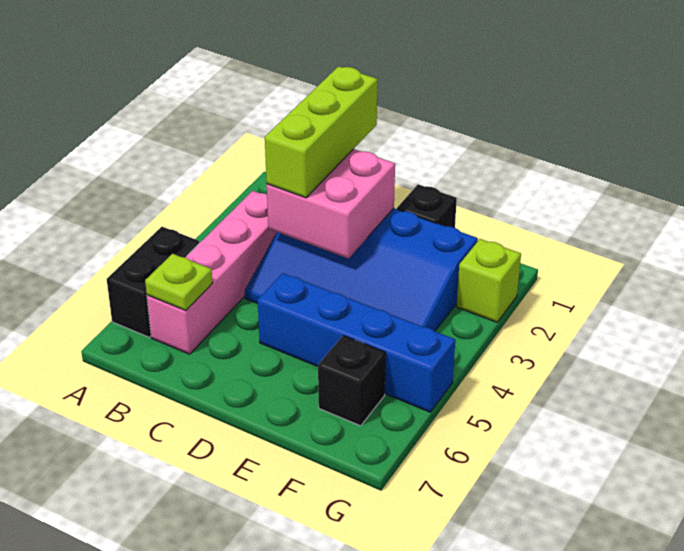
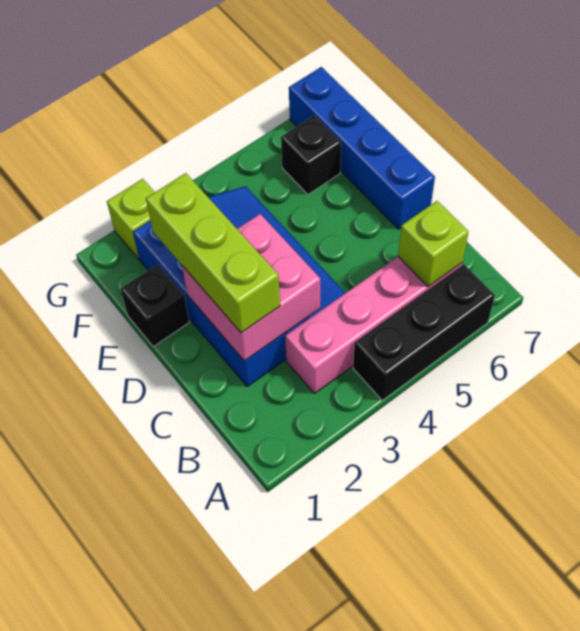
black 1x2 brick [107,227,199,337] -> black 1x3 brick [353,264,495,400]
lime 1x1 plate [145,254,212,311] -> lime 1x1 brick [398,201,468,287]
lime 1x3 brick [265,66,378,198] -> lime 1x3 brick turned to [146,173,280,333]
blue 1x4 brick [258,273,455,412] -> blue 1x4 brick moved to [289,67,435,229]

